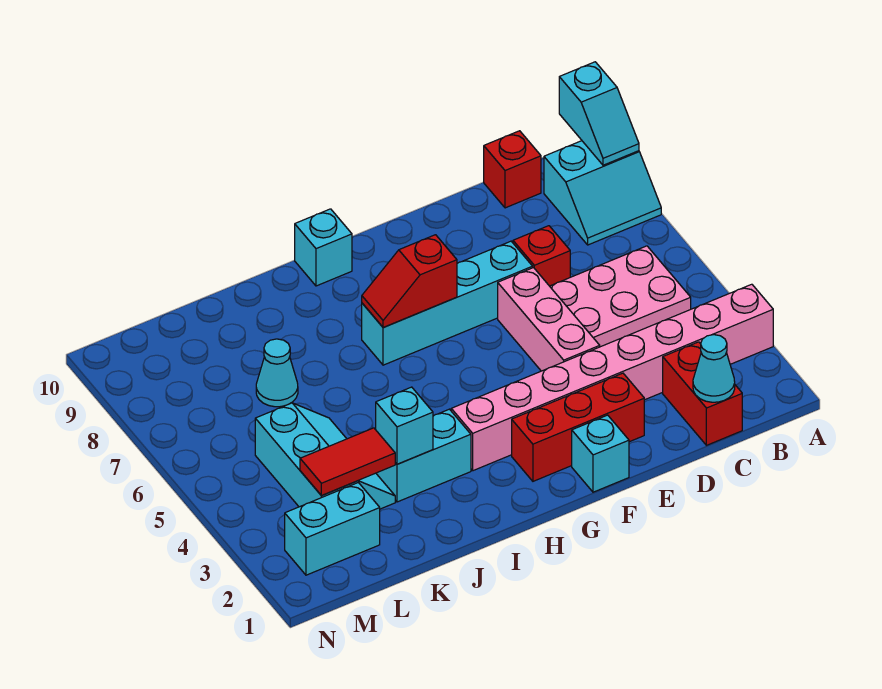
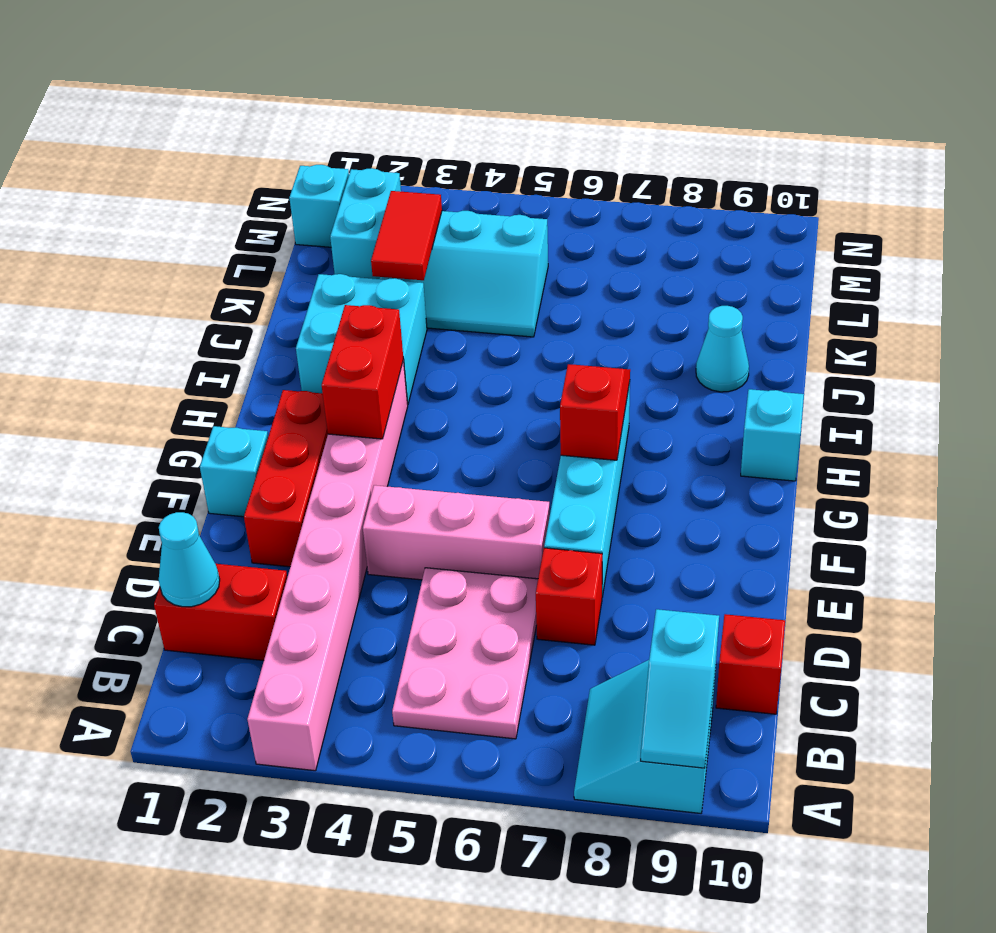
cyan 1x2 slope [559,62,639,165] -> cyan 1x2 slope turned to [641,609,719,768]
none -> red 1x2 brick [322,305,403,439]
cyan 1x2 brick [376,409,471,502] -> cyan 2x2 brick [296,274,427,404]
cyan 1x1 brick [376,387,433,464] -> cyan 1x1 brick moved to [289,165,349,247]
cyan 1x1 cone [256,339,298,407] -> cyan 1x1 cone moved to [696,306,749,392]

